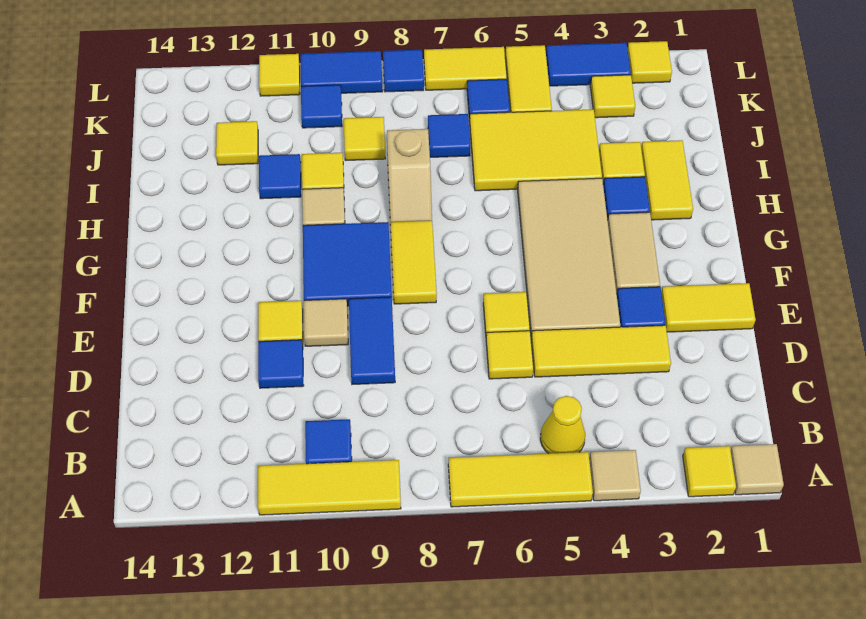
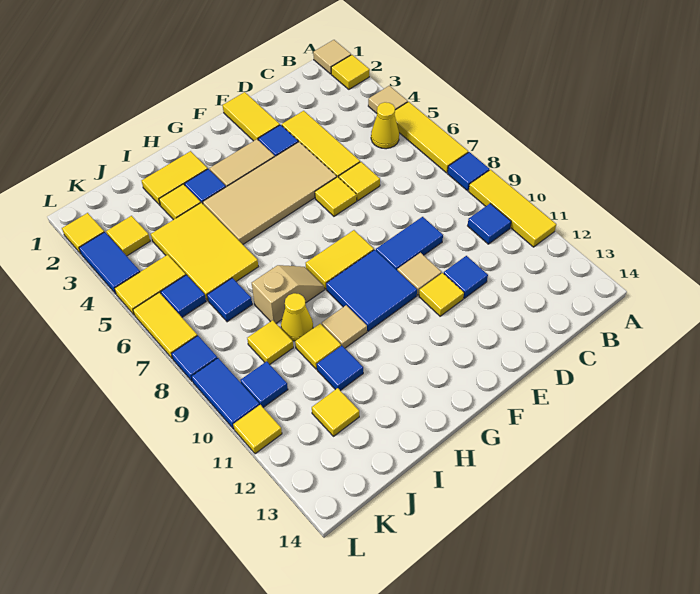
none -> blue 1x1 tile [447,152,489,191]
none -> yellow 1x1 cone [281,293,313,341]

